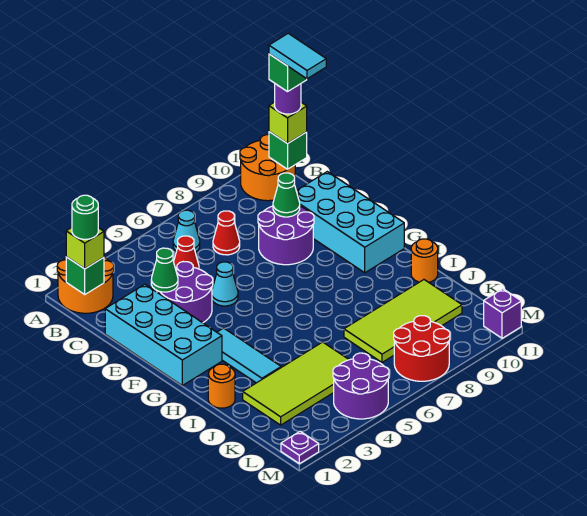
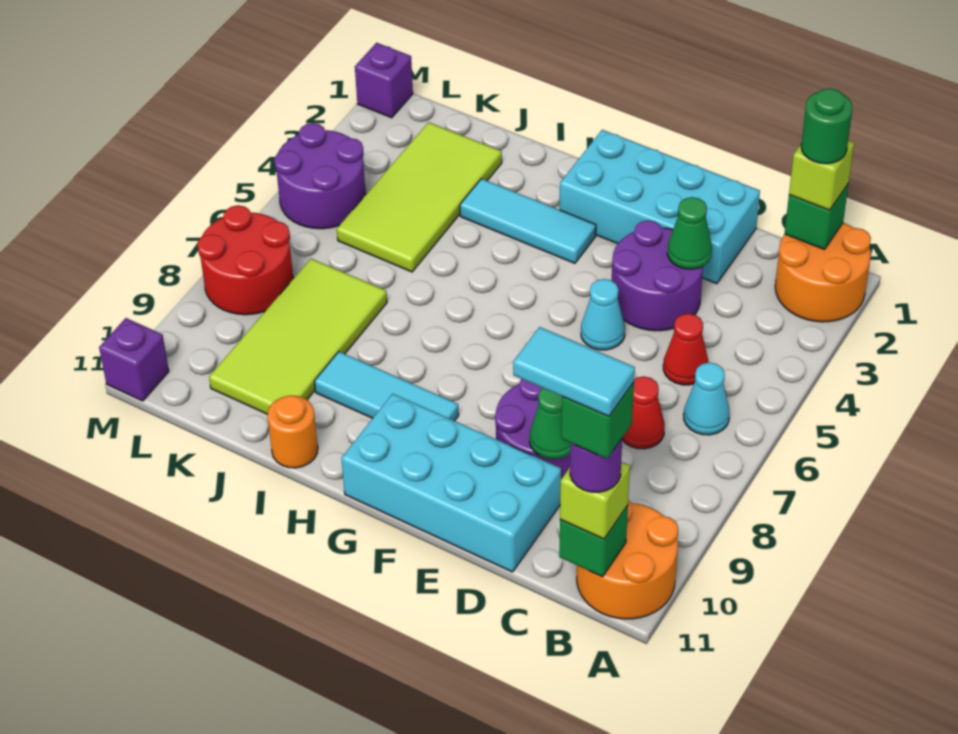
none -> cyan 1x3 tile [314,352,459,421]
orange 1x1 round brick [208,364,235,408] -> none
purple 1x1 plate [281,431,319,464] -> purple 1x1 brick [355,43,413,118]

